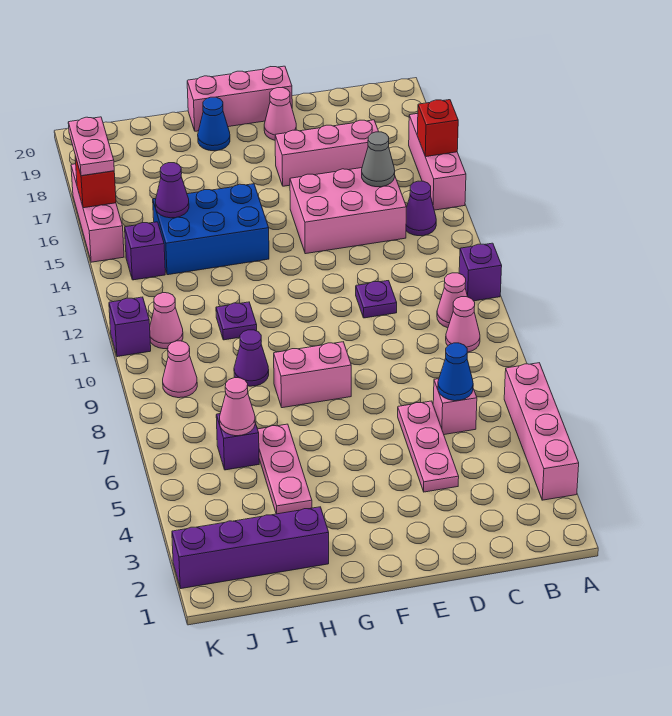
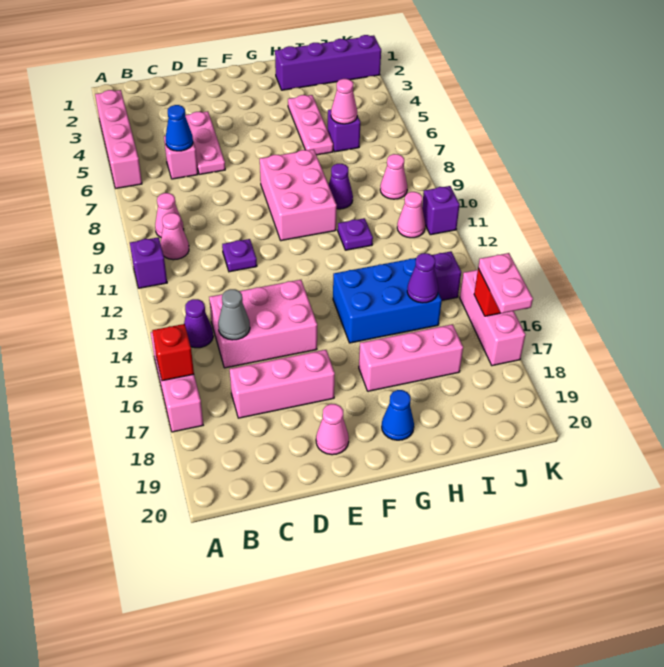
pink 1x3 brick [187,66,292,131] -> pink 1x3 brick moved to [359,324,463,391]
pink 1x2 brick [274,342,351,408] -> pink 2x3 brick [260,149,337,241]

